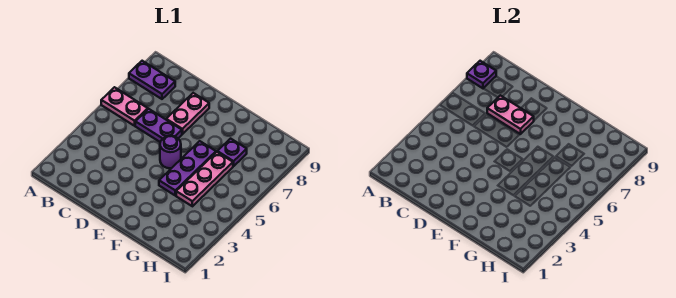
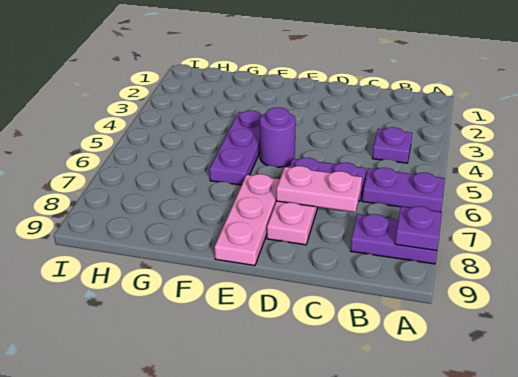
pink 1x2 plate [101,87,148,126] -> purple 1x2 plate [362,168,445,212]
pink 1x3 plate [176,152,233,206] -> pink 1x3 plate moved to [215,174,280,266]
purple 1x1 plate [217,139,247,166] -> purple 1x1 plate moved to [372,127,412,163]

